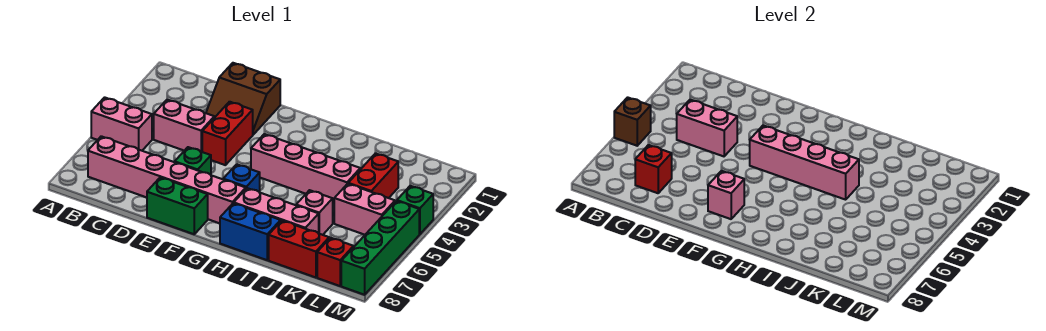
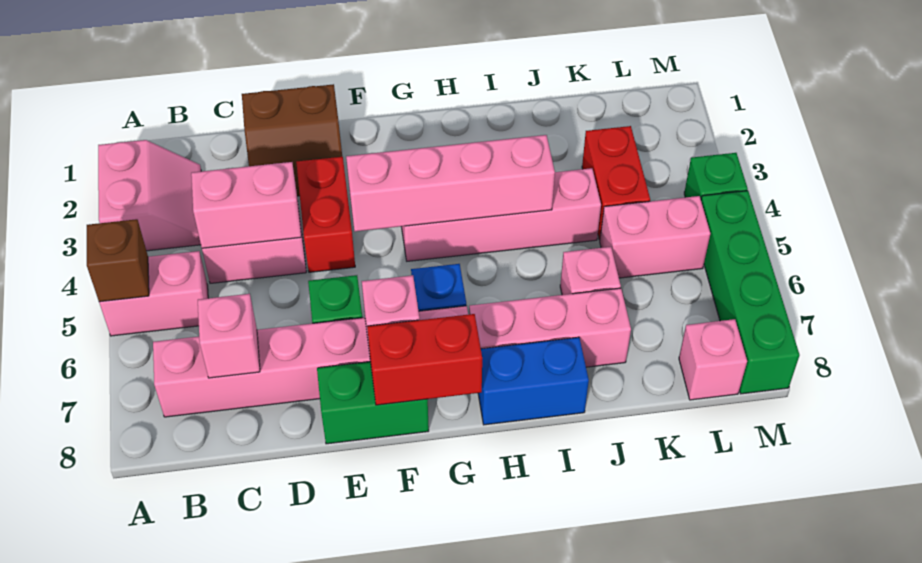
none -> pink 2x2 slope [98,140,201,251]
red 1x1 brick [635,145,672,193] -> pink 1x1 brick [198,294,260,378]
red 1x2 brick [269,221,329,277] -> red 1x2 brick moved to [367,314,482,405]
red 1x1 brick [317,238,354,286] -> pink 1x1 brick [679,319,747,400]

